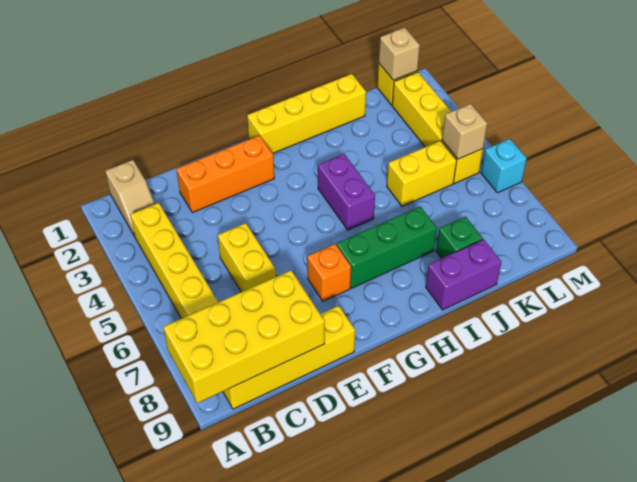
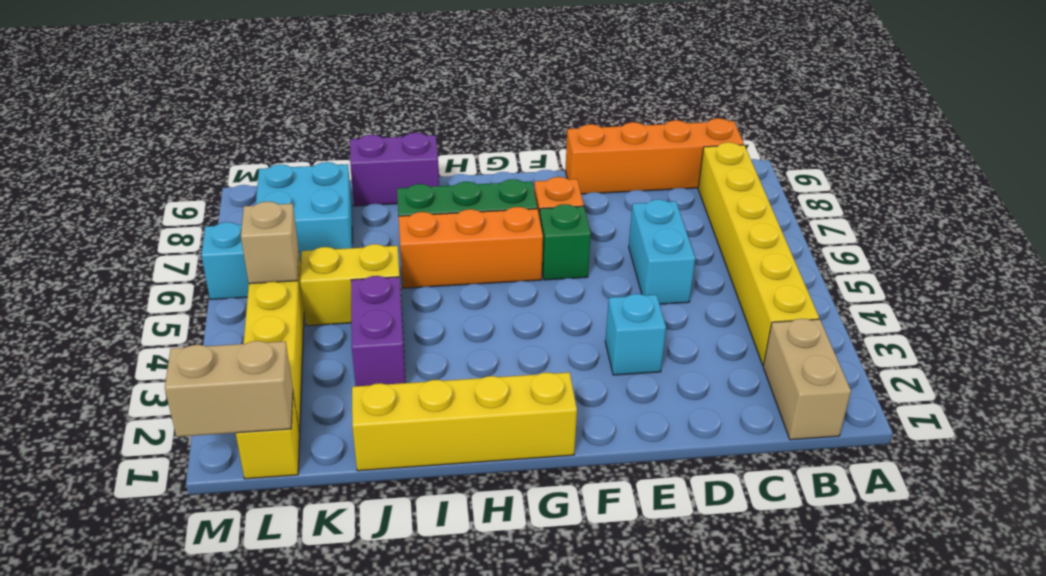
yellow 2x4 brick [163,270,325,403] -> none
tan 1x2 slope [105,160,155,236] -> tan 1x2 brick [763,319,851,440]
yellow 1x4 brick [223,306,355,409] -> orange 1x4 brick [565,118,744,194]
orange 1x3 brick [176,135,274,213] -> orange 1x3 brick moved to [398,207,543,288]
yellow 1x2 brick [218,223,276,292] -> cyan 1x2 brick [629,199,695,304]
none -> cyan 1x1 brick [605,294,666,375]
purple 1x2 brick [318,154,375,230] -> purple 1x2 brick moved to [351,276,405,386]
green 1x1 brick [436,217,483,259] -> green 1x1 brick moved to [540,204,591,280]
none -> cyan 2x2 brick [256,162,352,263]
tan 1x1 brick [379,28,420,80] -> tan 1x2 brick [165,341,293,437]

